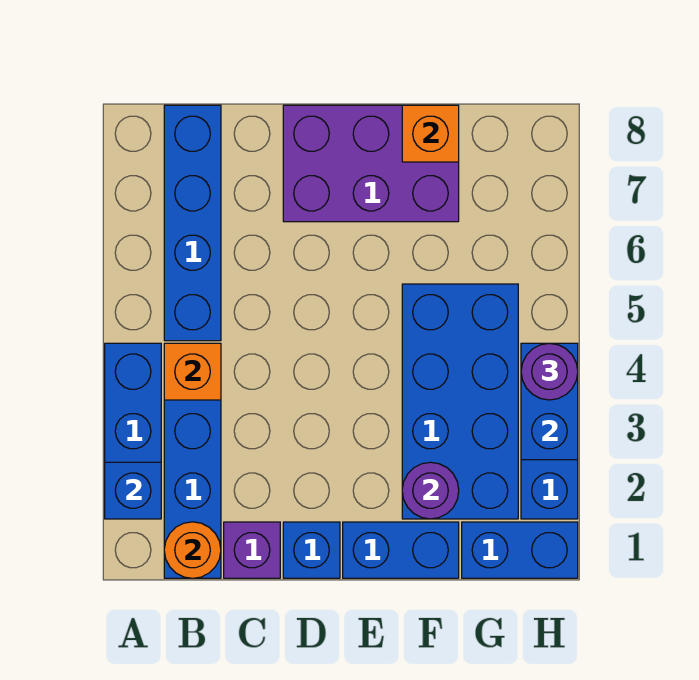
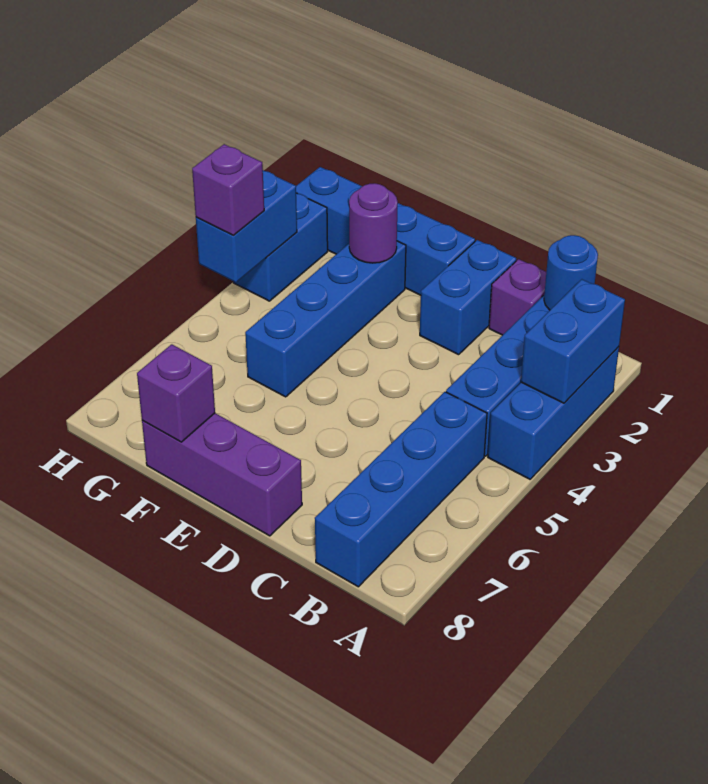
blue 1x1 brick [105,462,161,519] -> blue 1x2 brick [521,279,625,403]
orange 1x1 round brick [164,522,221,578] -> blue 1x1 round brick [544,235,598,310]
orange 1x1 brick [164,343,221,400] -> none
blue 1x1 brick [283,522,340,578] -> blue 1x2 brick [420,240,516,355]
purple 2x3 brick [283,105,459,222] -> purple 1x3 brick [142,413,302,536]
blue 2x4 brick [402,284,518,519] -> blue 1x4 brick [245,241,406,397]
orange 1x1 brick [402,105,459,162] -> purple 1x1 brick [137,344,215,442]
purple 1x1 round brick [521,343,578,400] -> purple 1x1 brick [192,144,264,235]

